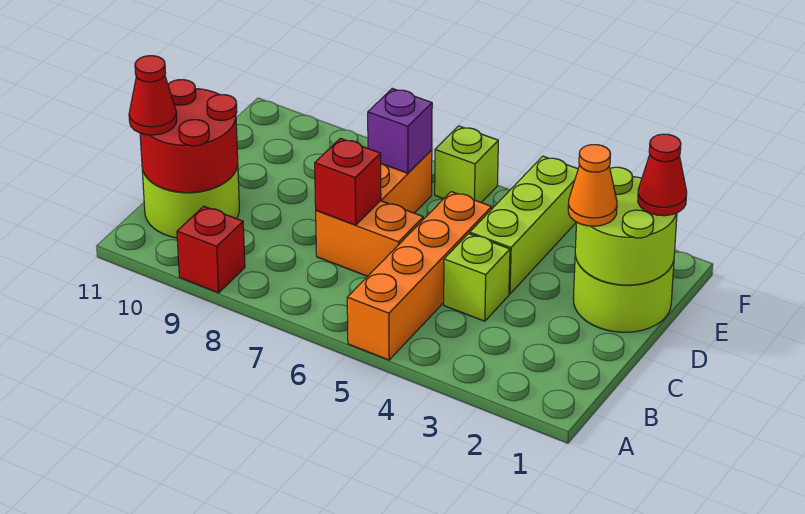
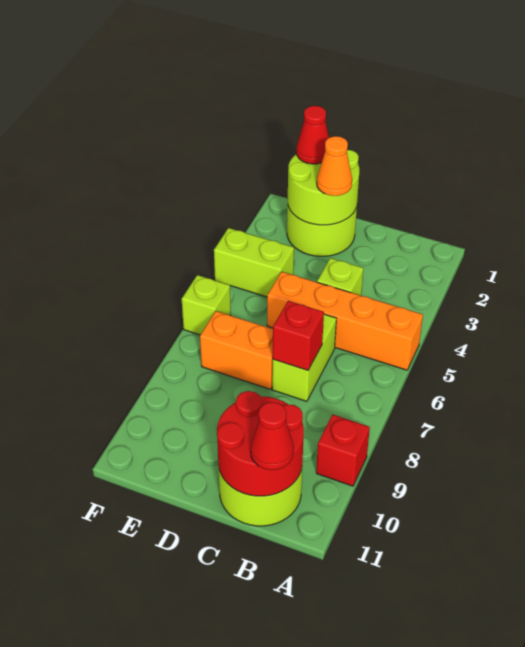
orange 1x2 brick [316,201,423,276] -> lime 1x2 brick [272,314,336,401]
lime 1x3 brick [470,156,578,294] -> lime 1x2 brick [214,228,294,297]
purple 1x1 brick [368,88,432,173] -> none

